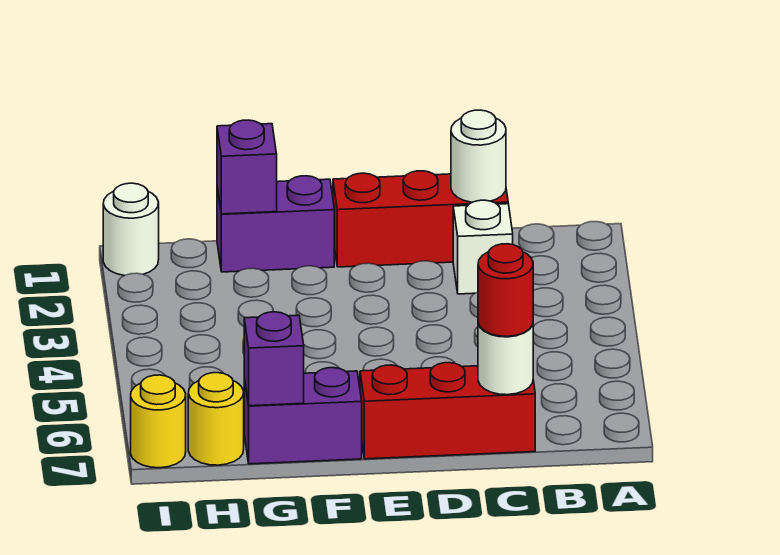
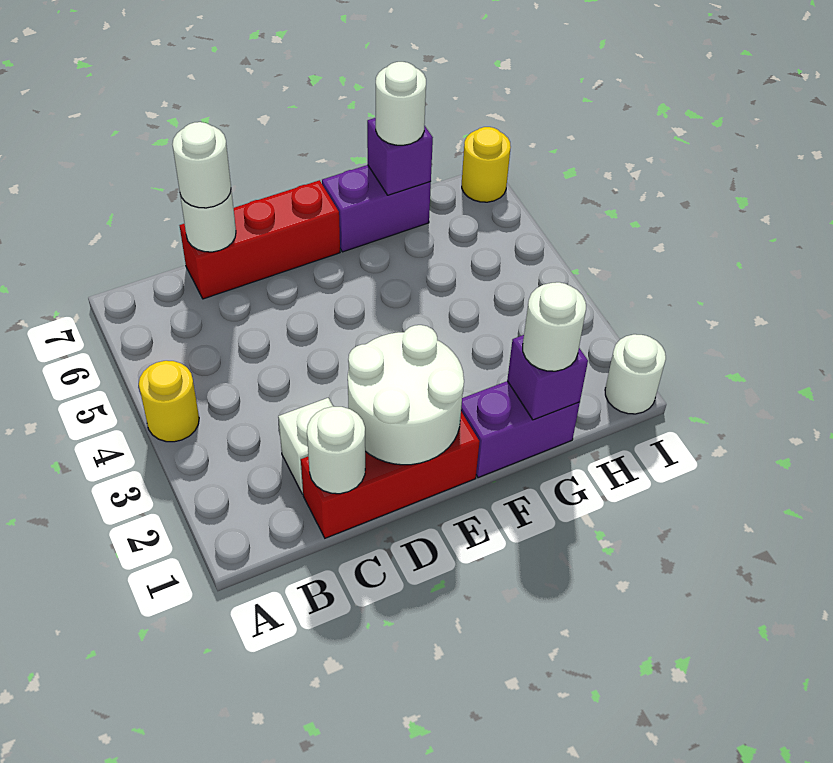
red 1x1 round brick [478,244,533,336] -> white 1x1 round brick [172,122,231,208]
none -> white 2x2 round brick [348,325,464,465]
none -> white 1x1 round brick [523,282,586,371]
none -> white 1x1 round brick [376,62,426,145]
yellow 1x1 round brick [188,373,244,465] -> yellow 1x1 round brick moved to [139,361,199,442]

